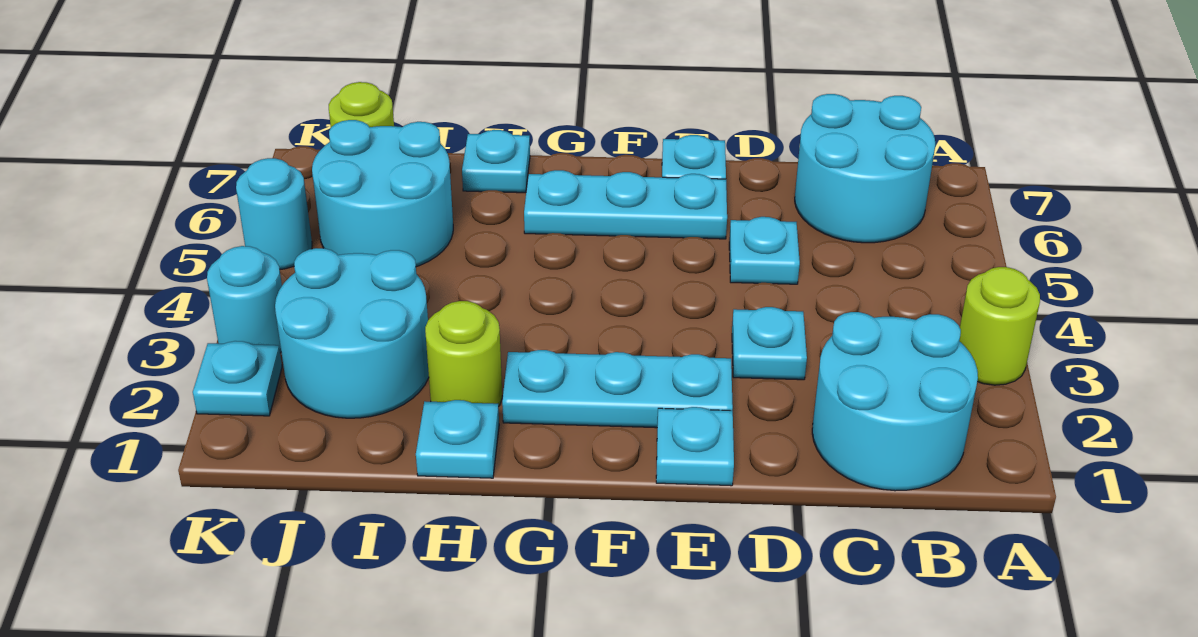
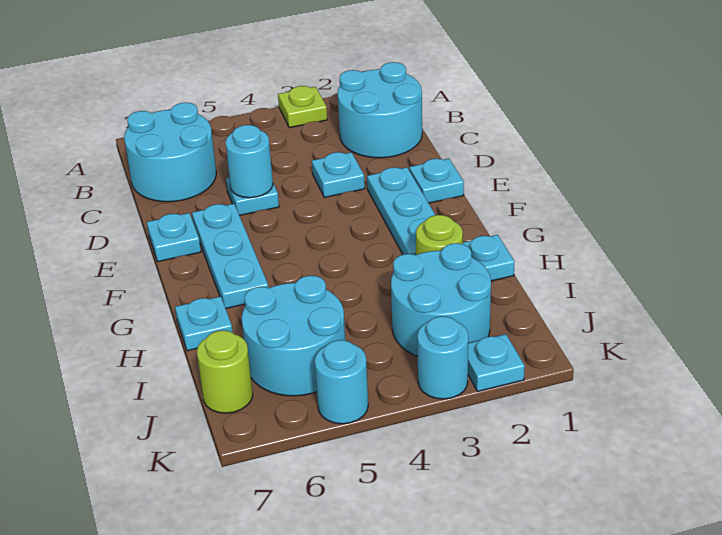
lime 1x1 round brick [959,267,1040,385] -> lime 1x1 plate [278,86,327,128]
none -> cyan 1x1 round brick [225,125,273,198]

